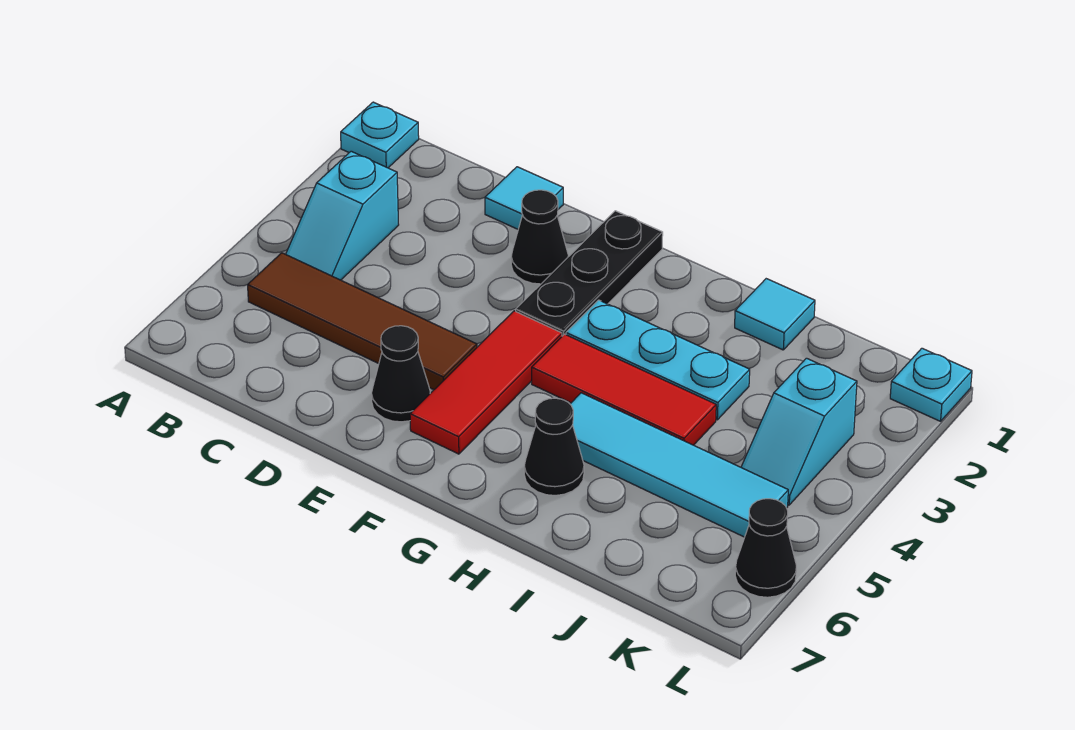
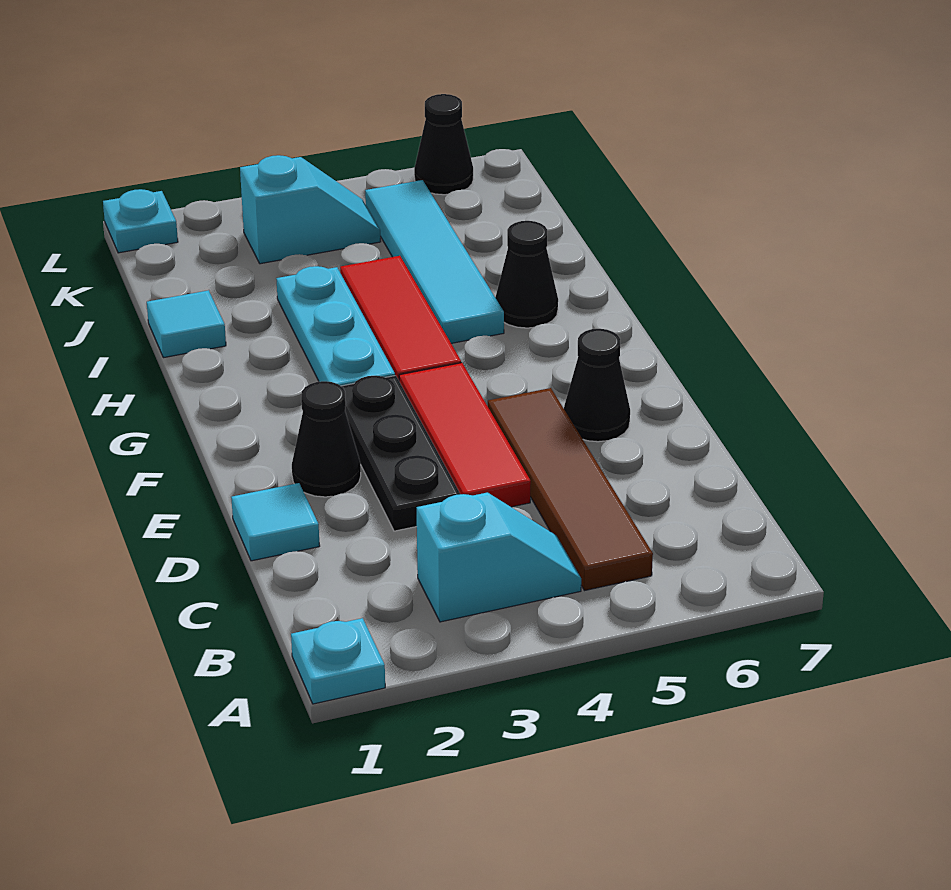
black 1x3 plate [516,211,663,336] -> black 1x3 plate turned to [341,375,460,531]
red 1x3 tile [410,311,562,454] -> red 1x3 tile turned to [399,363,531,507]

